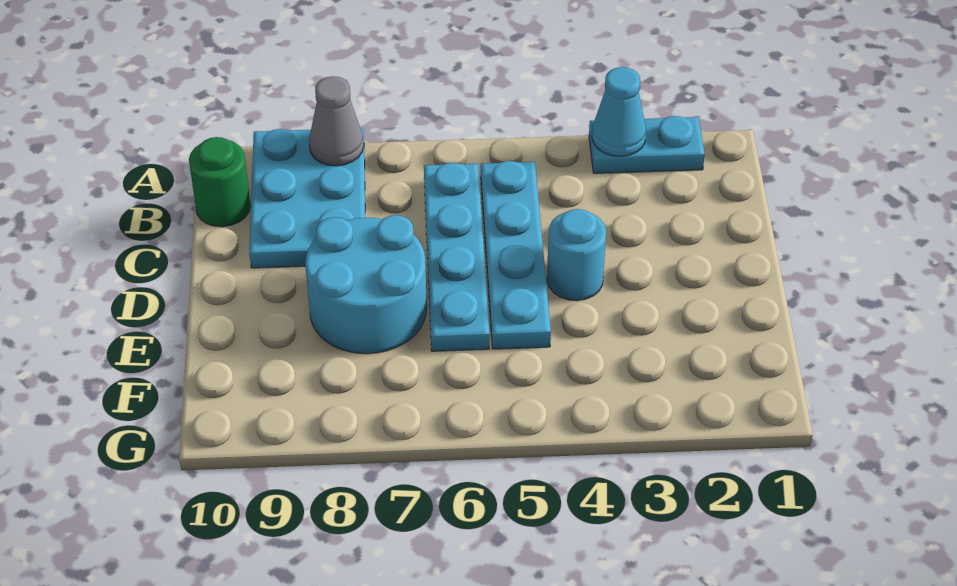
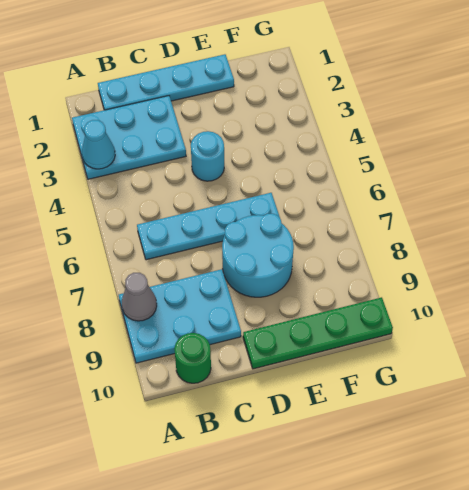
cyan 1x2 plate [589,116,705,173] -> cyan 2x3 plate [72,96,186,179]
cyan 1x4 plate [481,161,551,349] -> cyan 1x4 plate moved to [98,54,234,110]
none -> green 1x4 plate [243,297,393,369]

